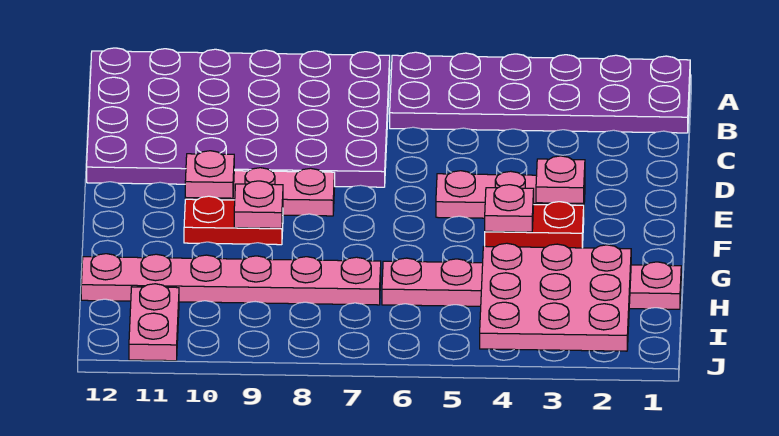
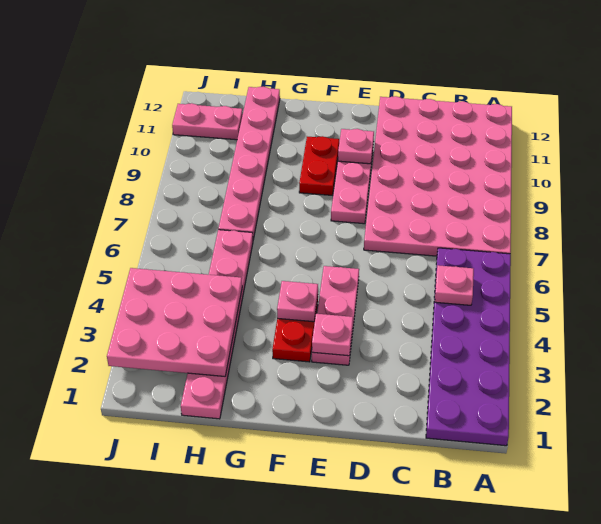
purple 4x6 plate [87,48,390,187] -> pink 4x6 plate [364,96,512,256]
pink 1x1 plate [234,181,283,228] -> pink 1x1 plate moved to [435,265,474,305]

